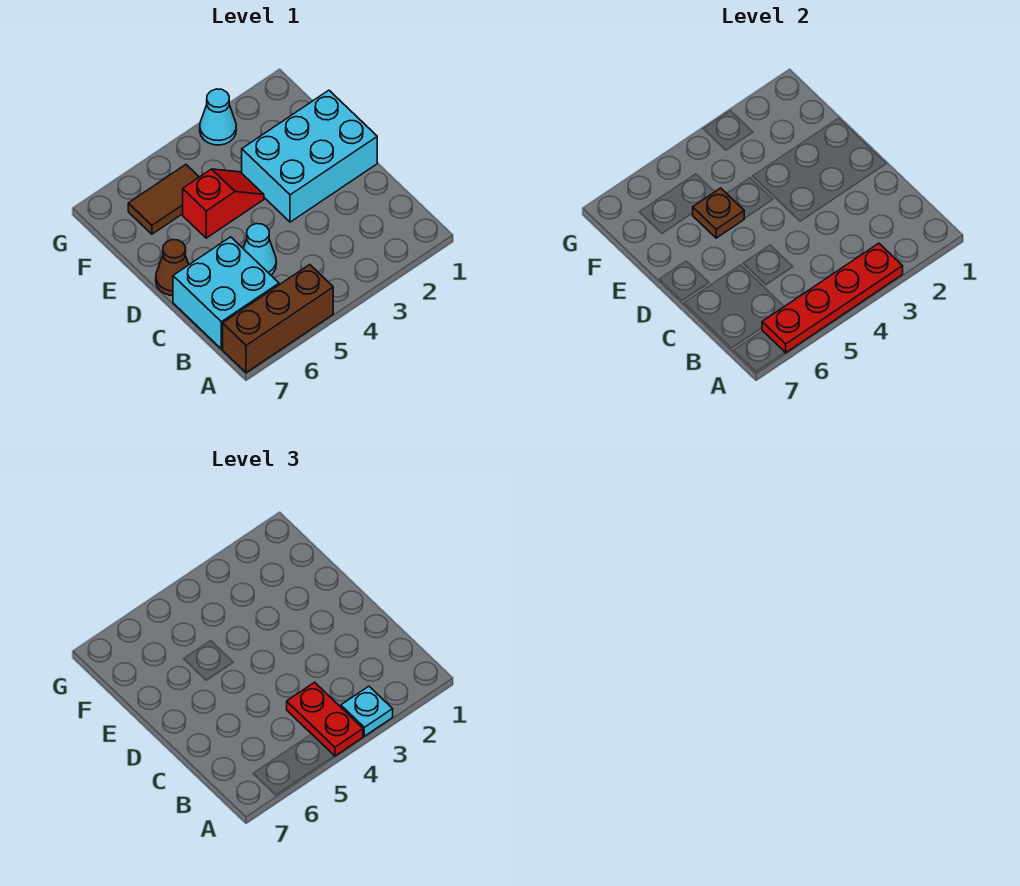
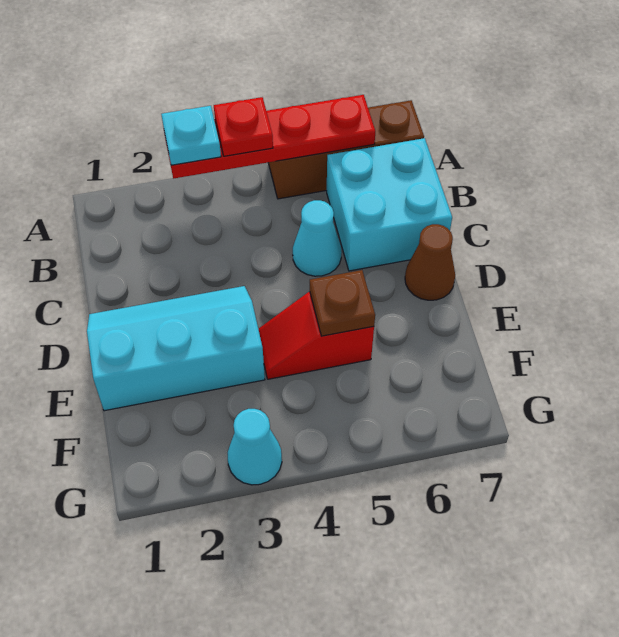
red 1x2 plate [287,682,363,756] -> red 1x1 plate [214,97,273,156]
cyan 2x3 brick [242,90,377,222] -> cyan 2x3 slope [87,286,265,411]
brown 1x2 tile [128,165,199,234] -> none

